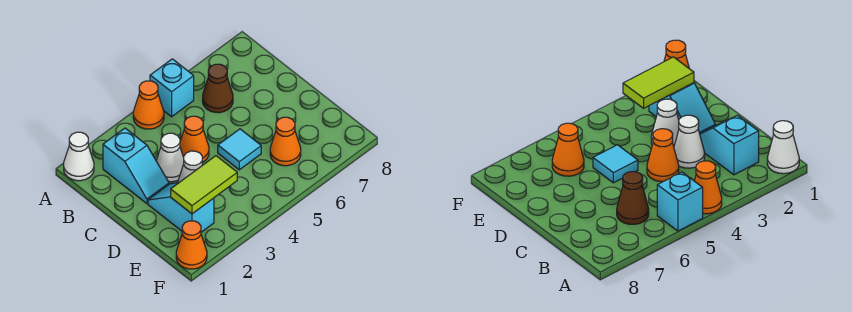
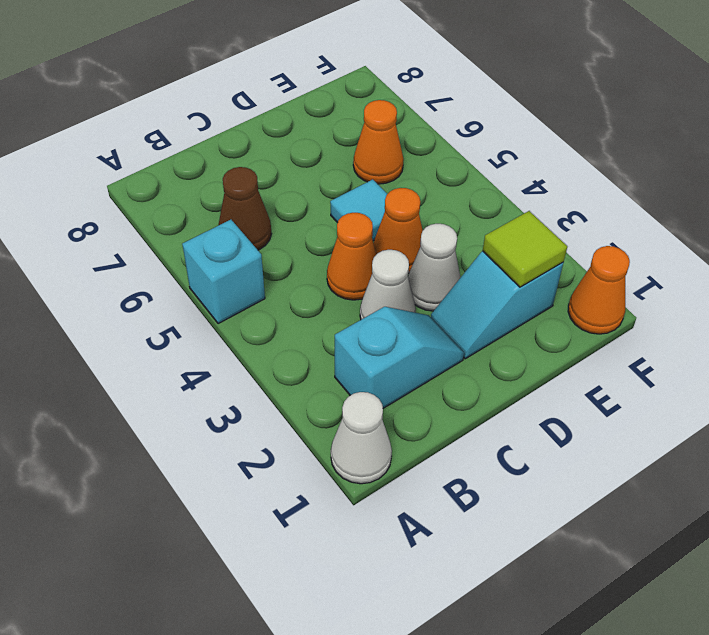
orange 1x1 cone [133,81,164,129] -> orange 1x1 cone moved to [374,188,423,272]
lime 1x2 tile [171,156,237,214] -> lime 1x1 tile [483,211,567,287]

